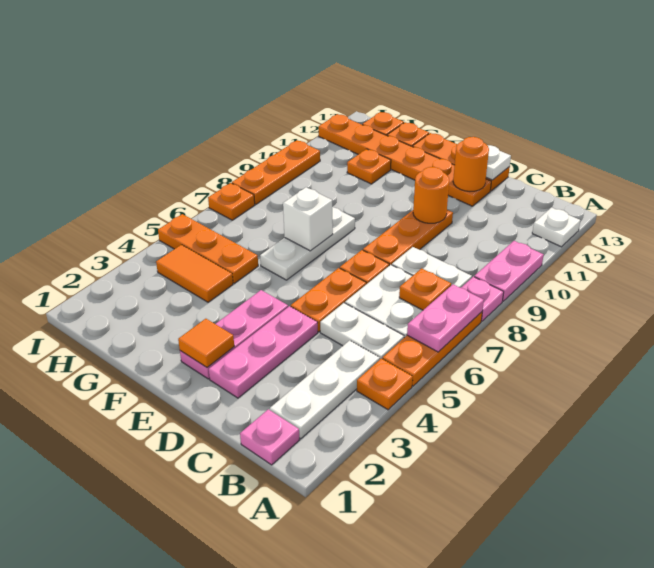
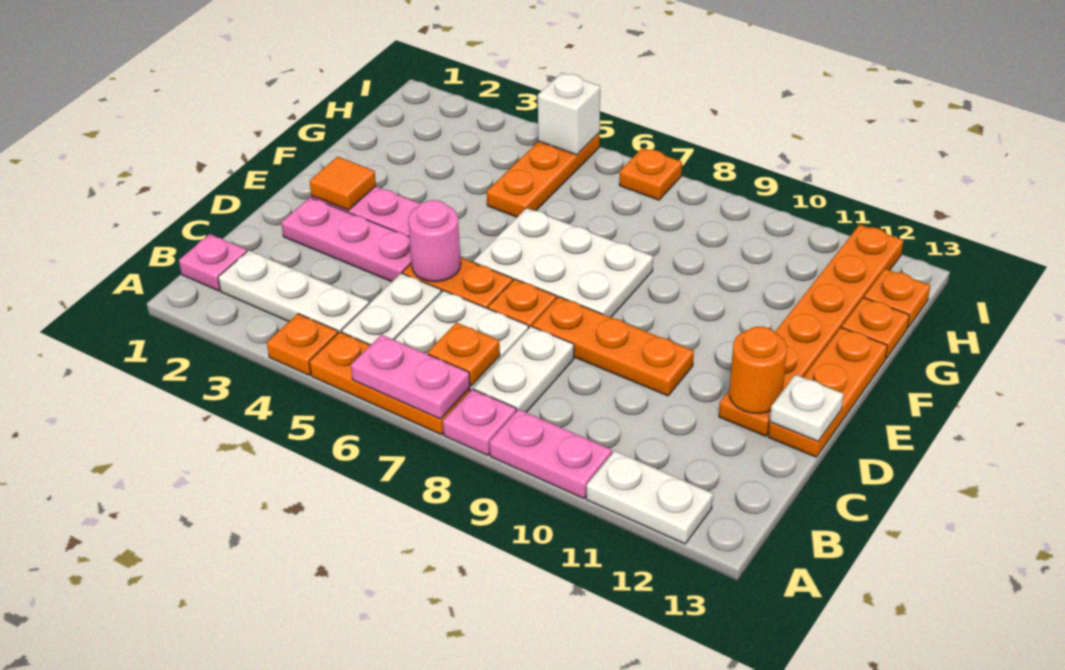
white 1x1 plate [532,207,580,247] -> white 1x2 plate [586,451,713,544]
none -> pink 1x1 round brick [408,200,461,282]
orange 1x1 round brick [413,167,449,223] -> none
white 1x3 plate [260,207,355,280] -> white 2x3 plate [473,208,653,317]
white 1x1 brick [283,187,333,251] -> white 1x1 brick moved to [538,73,600,155]
orange 1x2 tile [156,245,233,302] -> none
orange 1x1 plate [347,149,391,184] -> none
orange 1x3 plate [232,140,320,204] -> none

